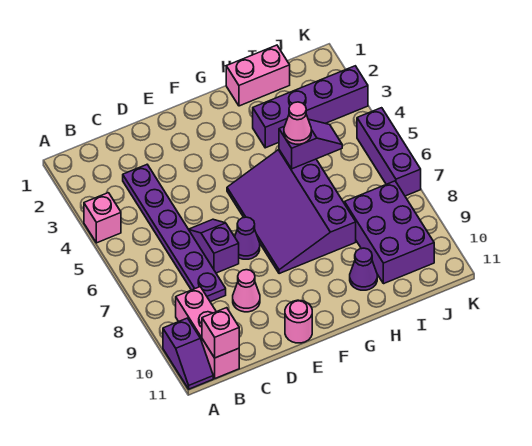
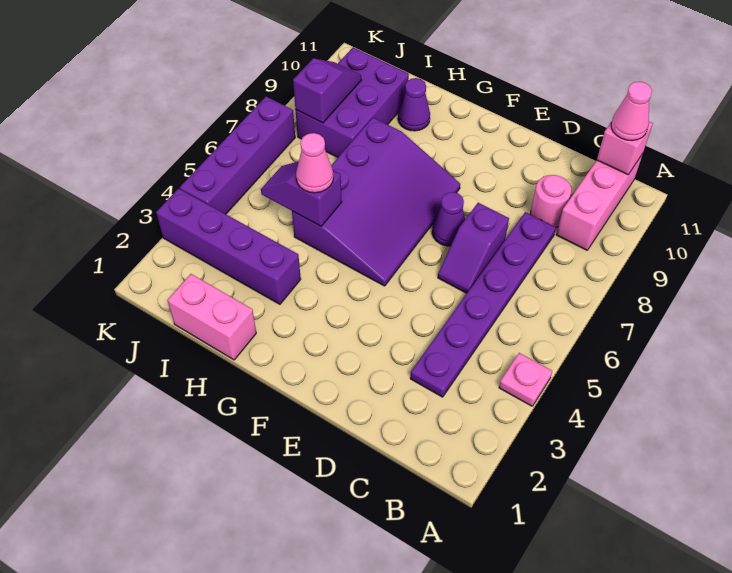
pink 1x1 brick [84,193,121,243] -> pink 1x1 plate [499,353,552,406]
purple 1x2 slope [163,318,213,389] -> purple 1x2 slope moved to [293,58,361,123]
pink 1x1 cone [233,270,260,312] -> pink 1x1 cone moved to [611,82,652,141]
pink 1x1 round brick [285,300,312,343] -> pink 1x1 round brick moved to [531,175,571,227]
purple 1x3 brick [357,108,421,196] -> purple 1x4 brick [180,97,295,214]

